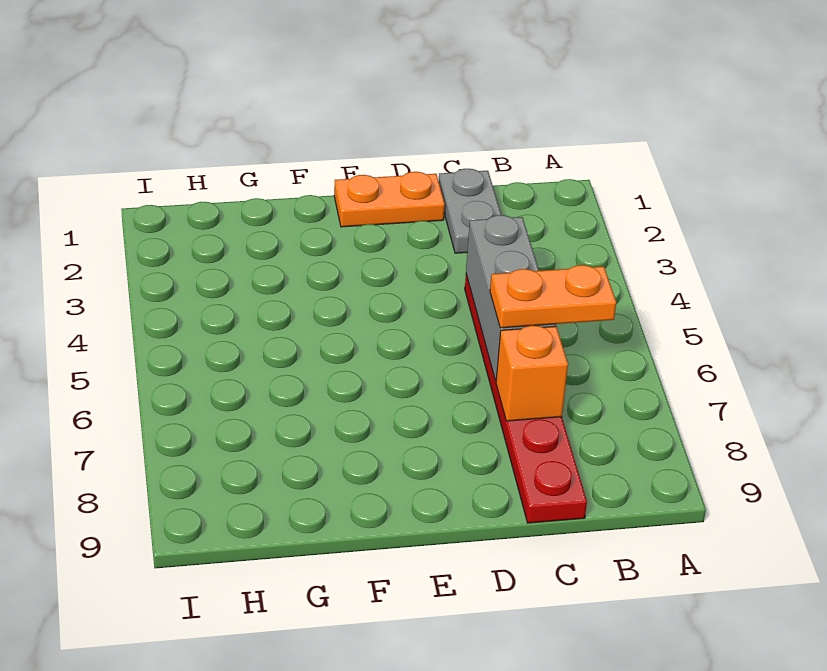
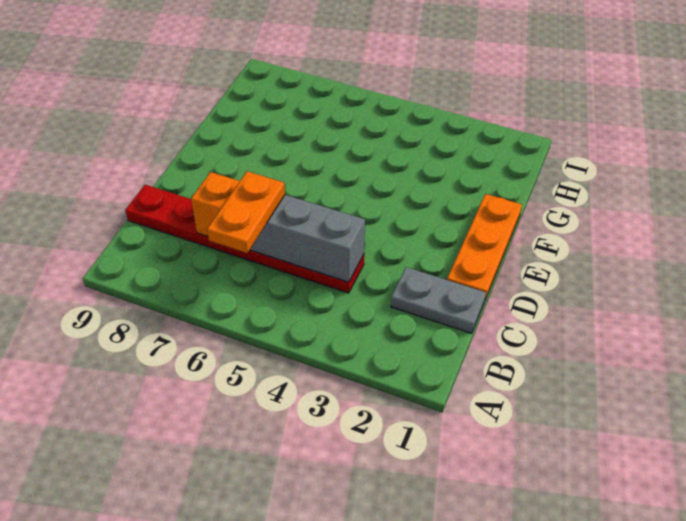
orange 1x2 plate [334,172,445,227] -> orange 1x3 plate [447,194,522,299]

